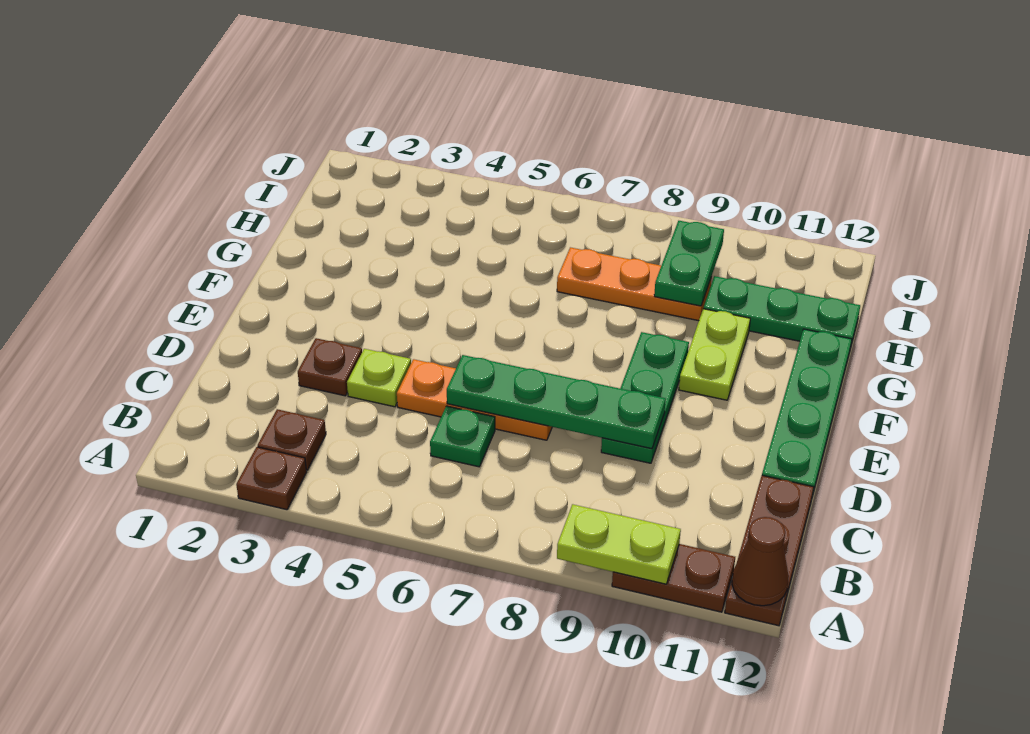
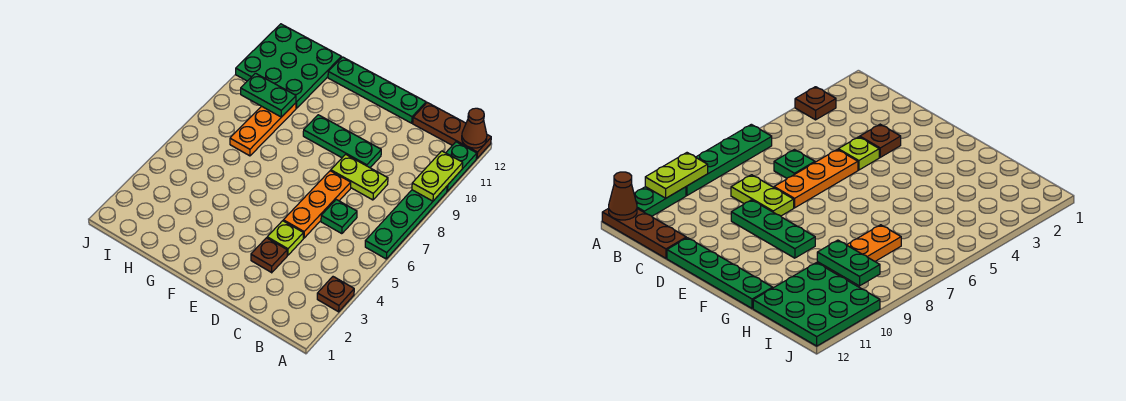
brown 1x2 plate [612,544,735,612] -> green 1x2 plate [446,142,477,191]
brown 1x1 plate [258,409,326,470] -> none
green 1x4 plate [447,355,666,449] -> green 1x4 plate moved to [365,186,447,259]
lime 1x2 plate [679,309,750,400] -> lime 1x2 plate moved to [331,154,388,200]
green 1x3 plate [703,276,860,349] -> green 3x3 plate [236,24,341,108]

